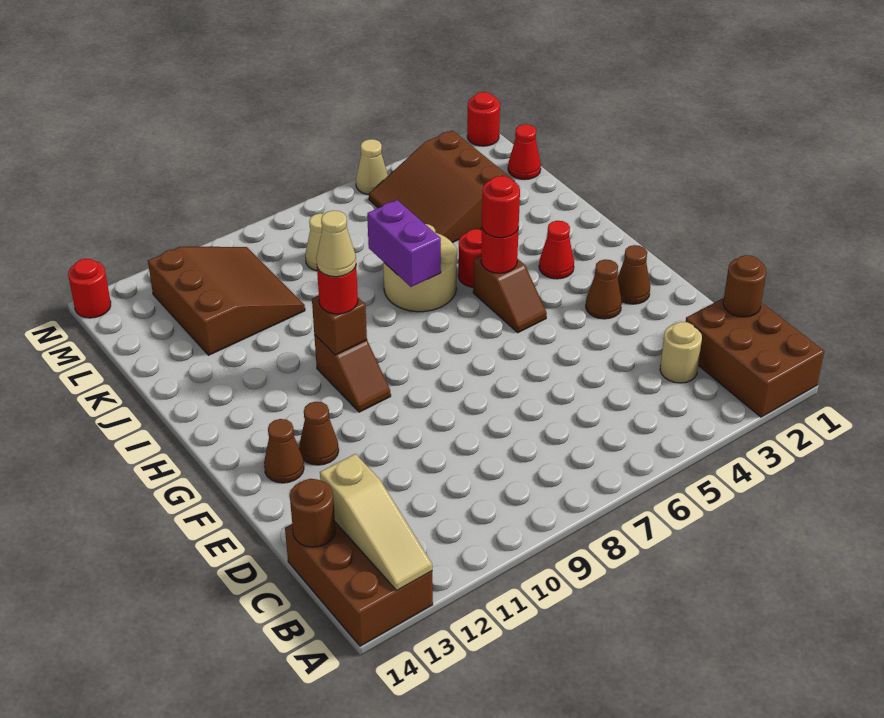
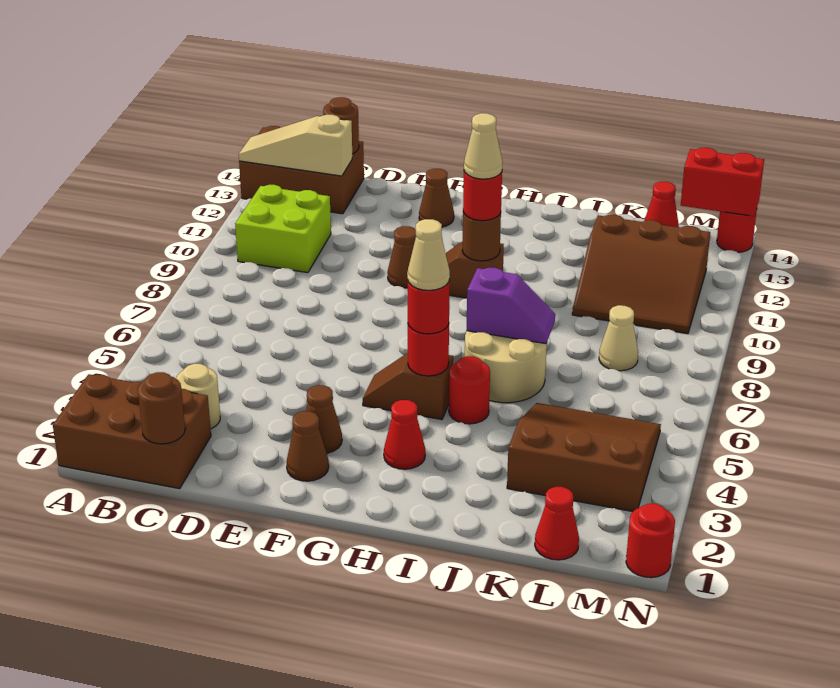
none -> lime 2x2 brick [235,185,331,273]
brown 1x1 cone [299,402,339,465] -> brown 1x1 cone moved to [387,226,416,288]
brown 1x1 brick [312,296,367,355] -> brown 1x1 round brick [462,212,501,261]
purple 1x2 brick [367,200,441,287] -> purple 1x2 slope [467,268,555,344]
none -> red 1x1 cone [644,182,679,227]
none -> red 1x2 brick [681,148,764,216]
tan 1x1 cone [356,139,388,195] -> tan 1x1 cone moved to [407,219,450,290]

